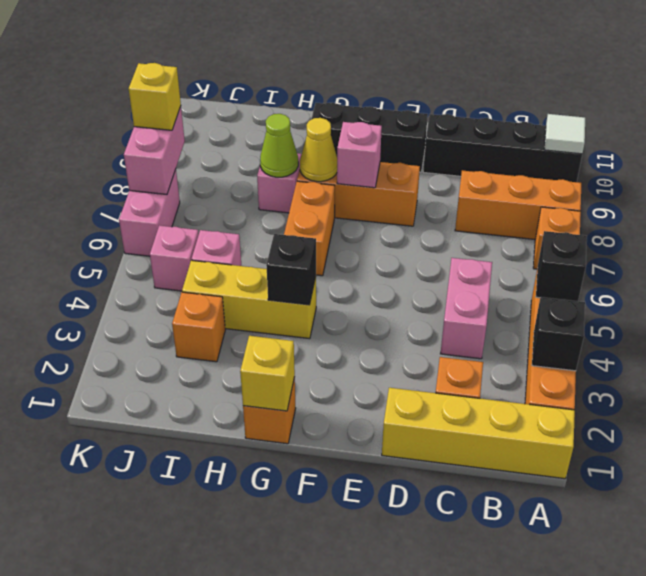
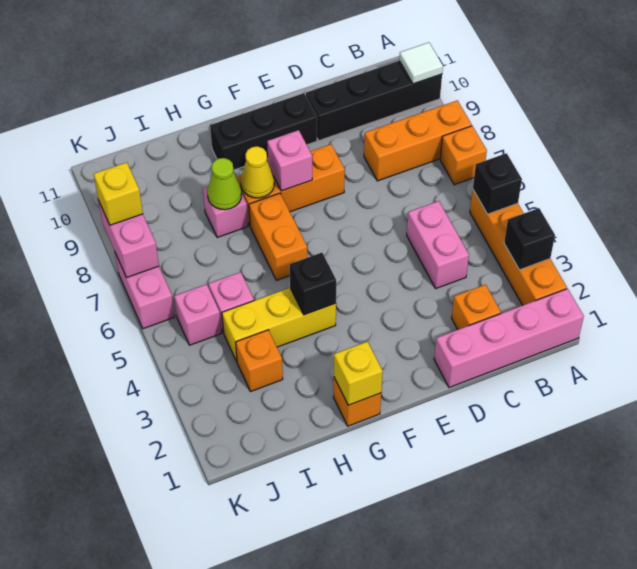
yellow 1x4 brick [382,388,575,479] -> pink 1x4 brick [434,289,584,387]

